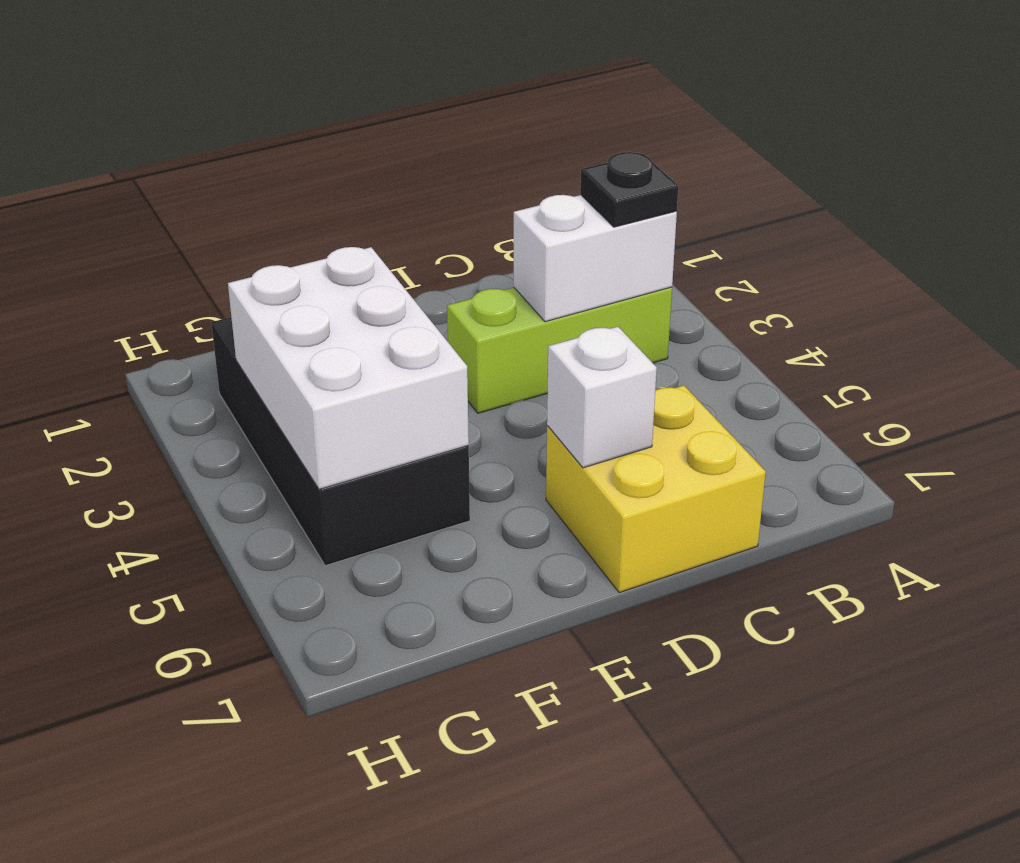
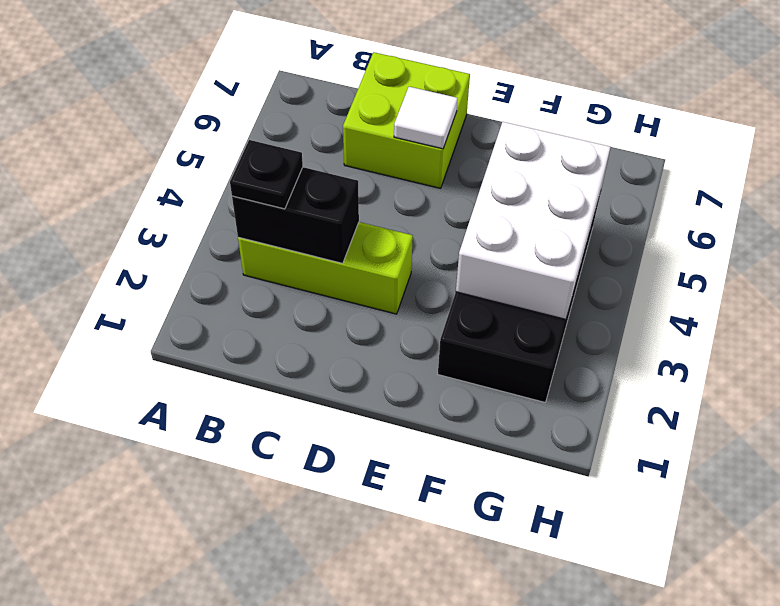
white 1x2 brick [514,195,677,322] -> black 1x2 brick [232,167,359,263]
yellow 2x2 brick [546,385,766,593] -> lime 2x2 brick [343,52,470,188]
white 1x1 brick [547,327,657,468] -> white 1x1 tile [394,87,458,149]

